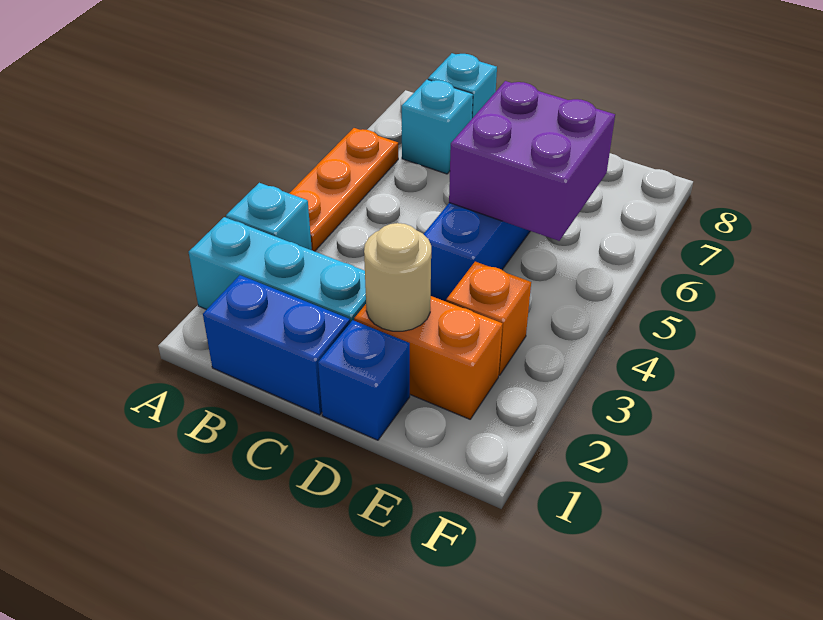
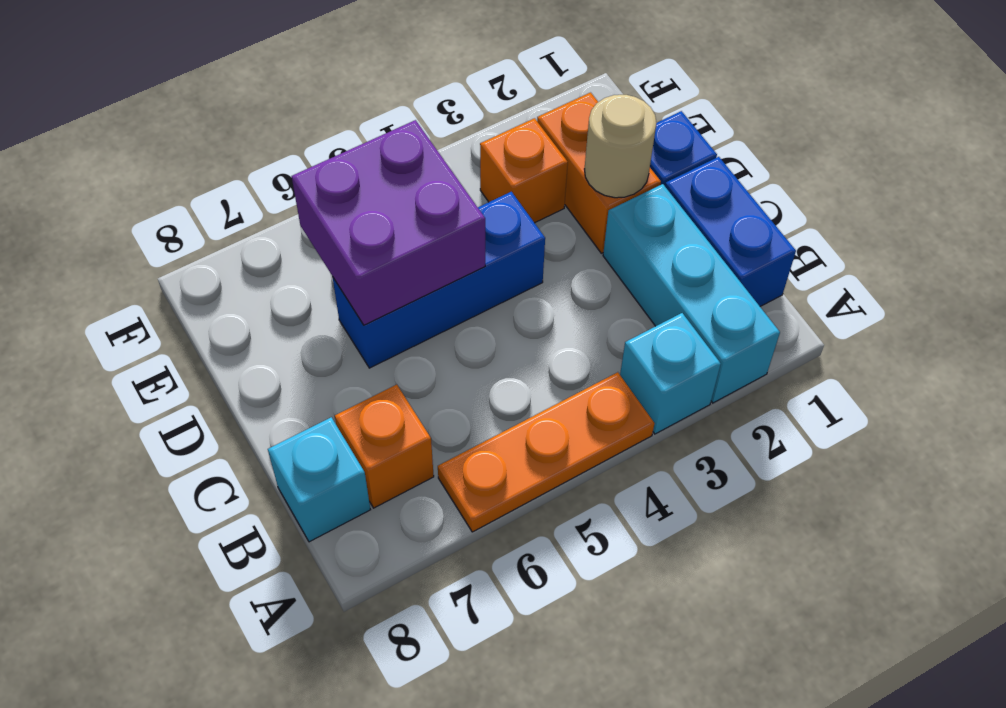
cyan 1x1 brick [402,80,473,174] -> orange 1x1 brick [335,385,434,508]

